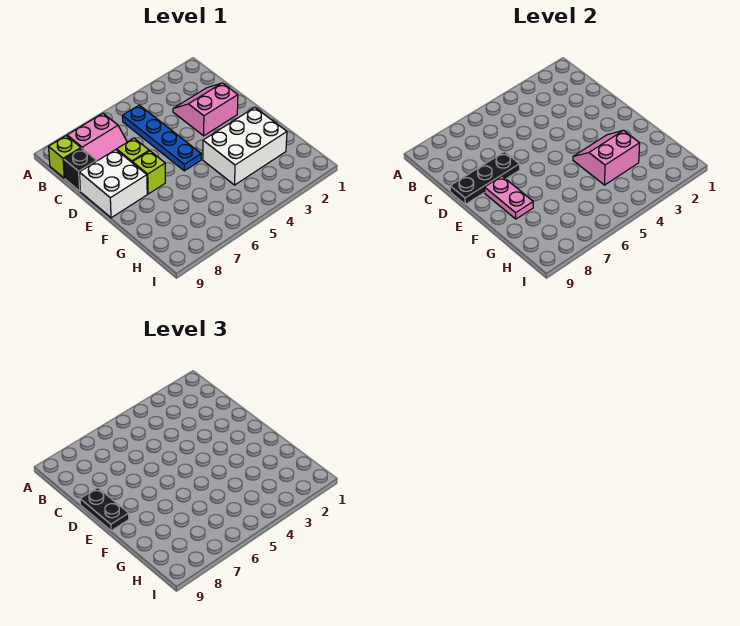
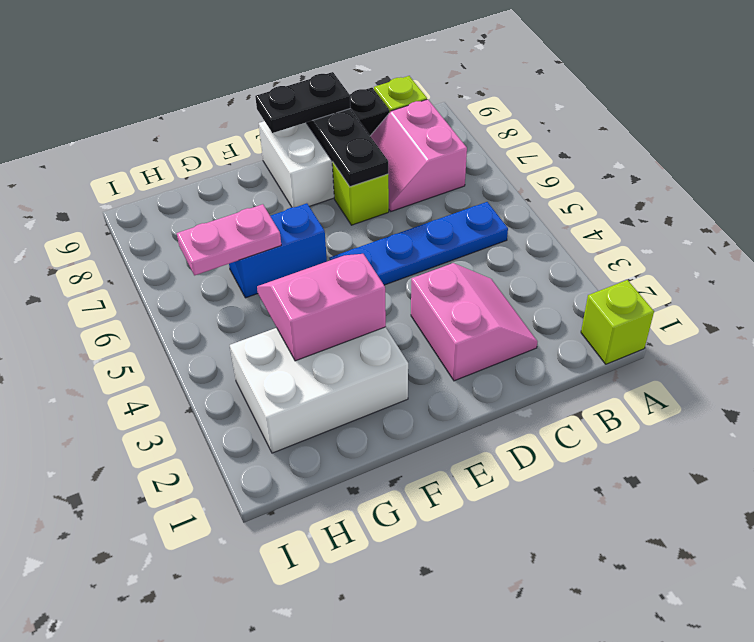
lime 1x1 brick [133,151,165,194] -> lime 1x1 brick moved to [581,280,654,364]
pink 1x2 plate [484,176,533,219] -> pink 1x2 plate moved to [177,204,281,275]
white 2x3 brick [203,107,287,185] -> white 2x3 brick turned to [230,327,408,453]
pink 2x2 slope [573,130,640,185] -> pink 2x2 slope turned to [257,254,386,361]
none -> blue 1x2 brick [229,203,327,298]

